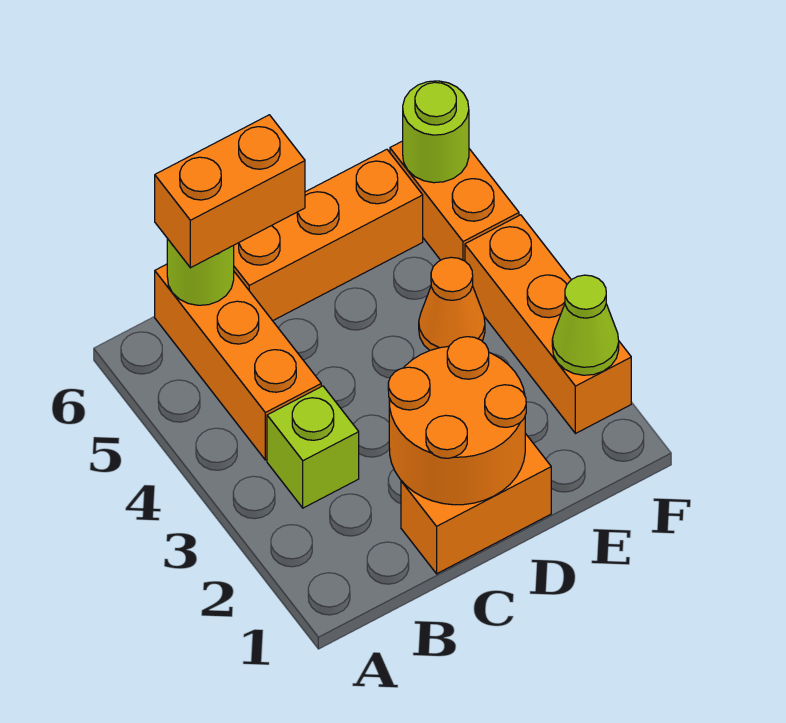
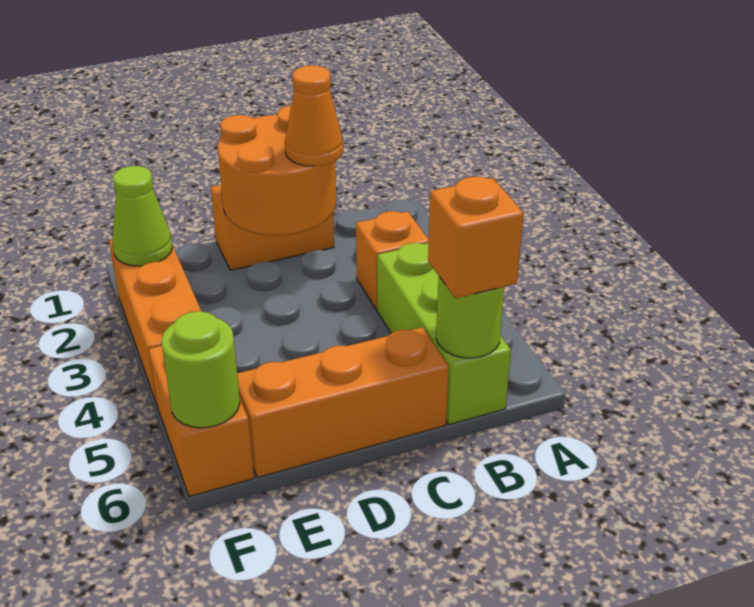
lime 1x1 brick [267,386,359,508] -> orange 1x1 brick [356,211,429,310]
orange 1x3 brick [155,264,321,460] -> lime 1x3 brick [377,243,511,425]
orange 1x2 brick [155,115,305,268] -> orange 1x1 brick [428,177,524,298]
orange 1x1 cone [419,257,485,350] -> orange 1x1 cone moved to [285,66,343,166]

